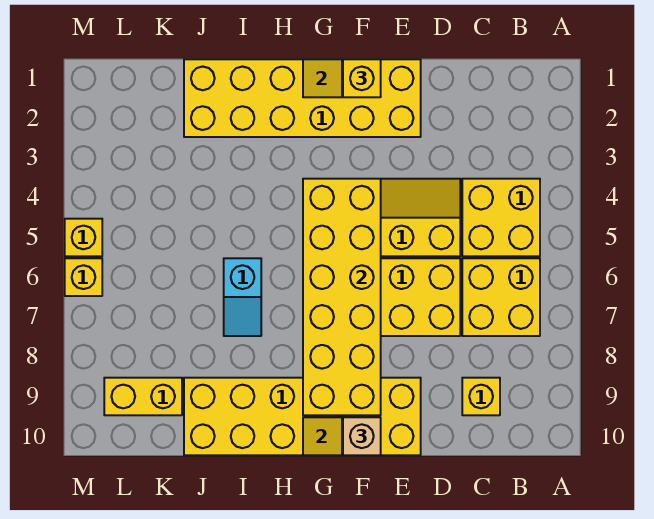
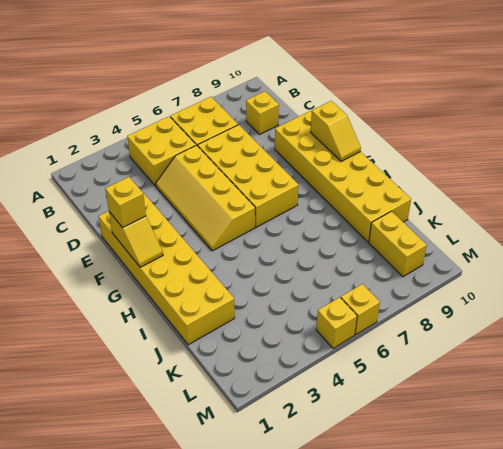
yellow 2x6 brick [303,179,381,415] -> none
tan 1x1 brick [343,417,381,455] -> none
cyan 1x2 slope [224,258,261,336] -> none

